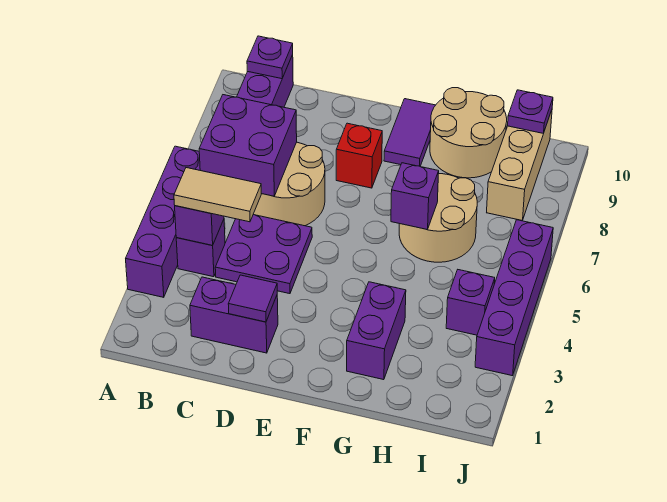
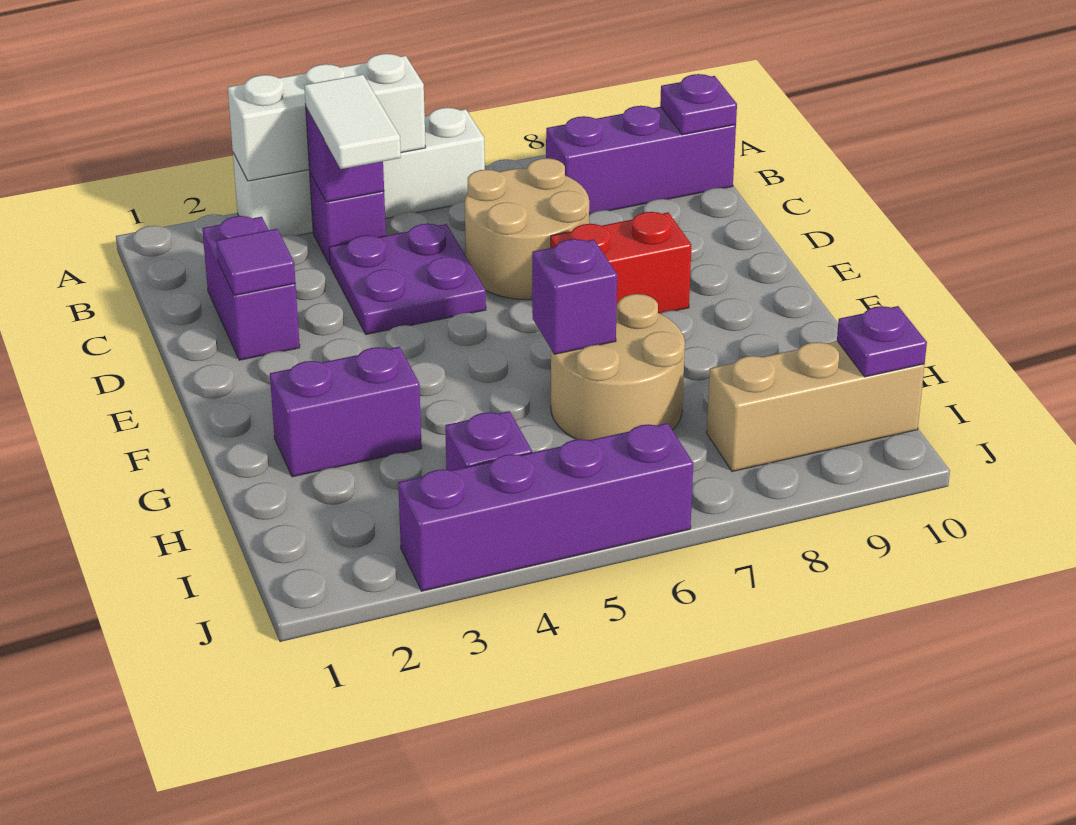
purple 1x4 brick [126,146,200,297] -> white 1x4 brick [233,108,485,236]
none -> white 1x3 brick [228,54,426,181]
tan 1x2 tile [174,168,261,222] -> white 1x2 tile [304,74,401,169]
purple 2x2 brick [199,95,297,196] -> none
red 1x1 brick [336,123,382,188] -> red 1x2 brick [551,212,691,313]
purple 1x2 tile [384,99,435,166] -> none
tan 2x2 round brick [430,88,507,178] -> none

